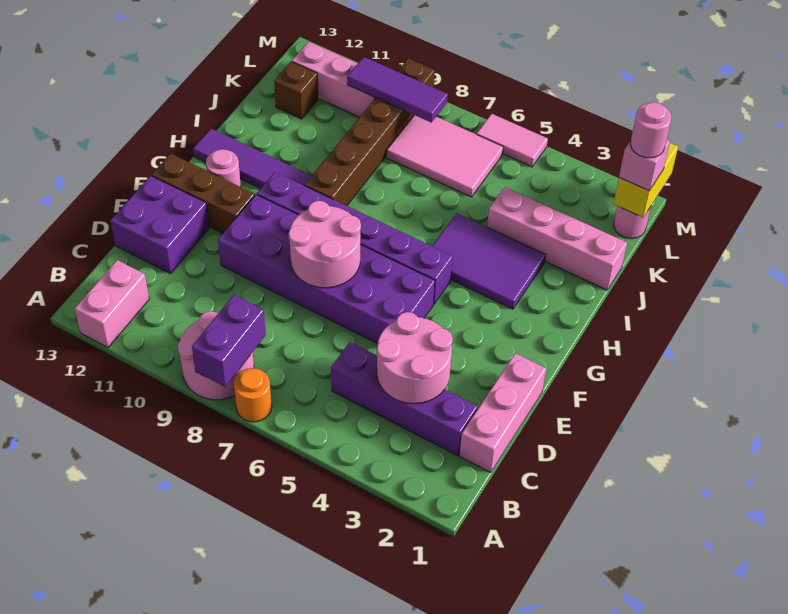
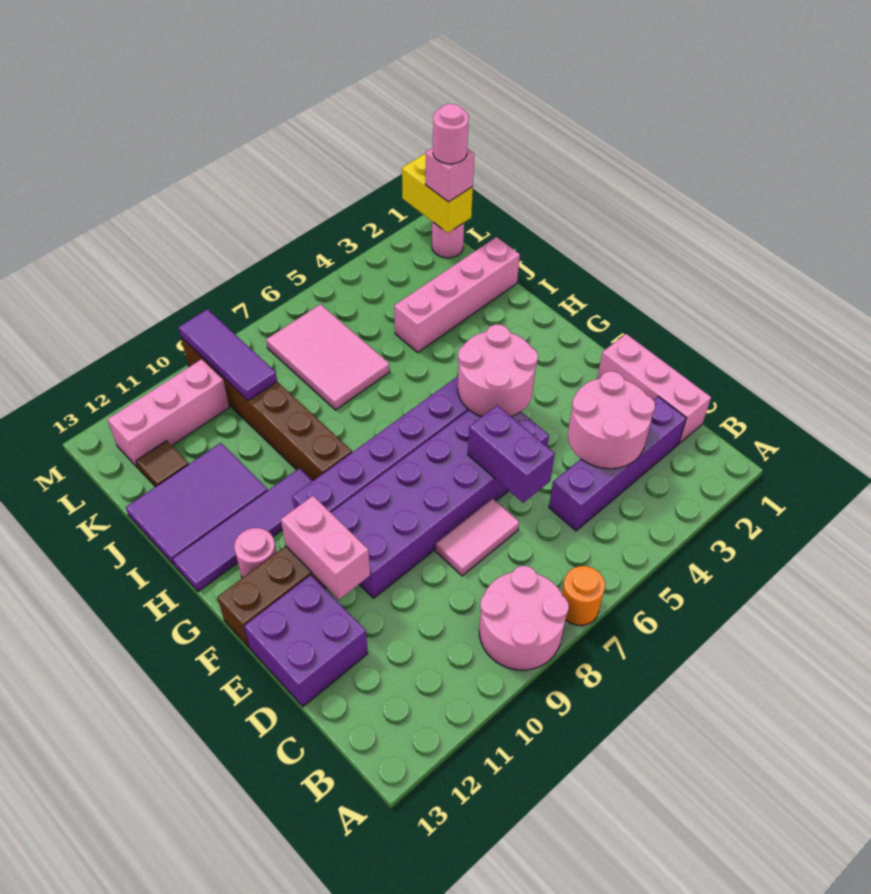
purple 1x2 brick [192,295,266,387] -> purple 1x2 brick moved to [468,406,555,503]
pink 1x2 brick [75,260,149,347] -> pink 1x2 brick moved to [281,496,370,600]
pink 2x2 round brick [289,201,361,288] -> pink 2x2 round brick moved to [458,324,538,417]
purple 2x3 tile [433,213,546,309] -> purple 2x3 tile moved to [126,443,268,565]
pink 2x3 tile [387,115,503,197] -> pink 2x3 tile turned to [266,304,390,410]
brown 1x1 brick [274,62,318,119] -> brown 1x1 tile [136,441,189,487]
purple 1x3 tile [347,57,448,123] -> purple 1x3 tile turned to [178,309,277,401]
pink 1x2 tile [477,114,548,167] -> pink 1x2 tile moved to [436,498,519,576]

